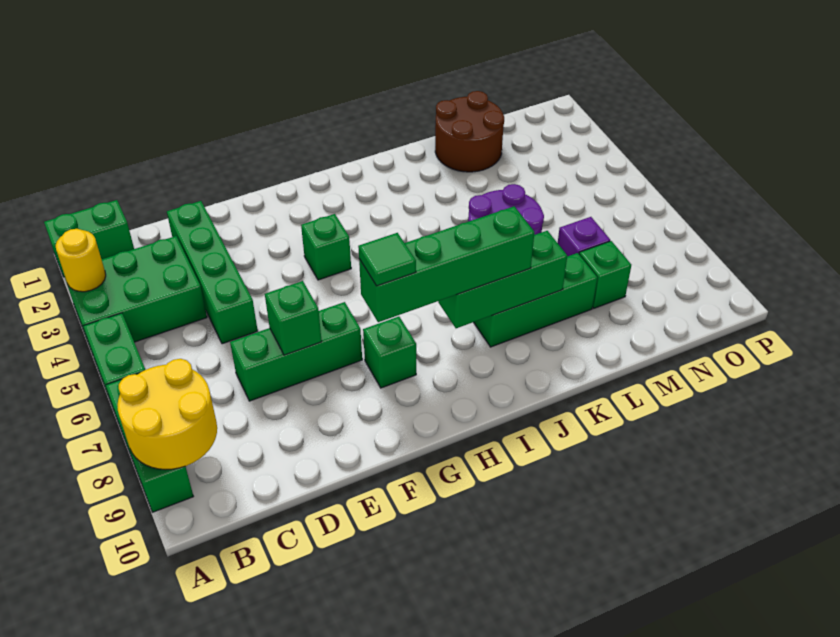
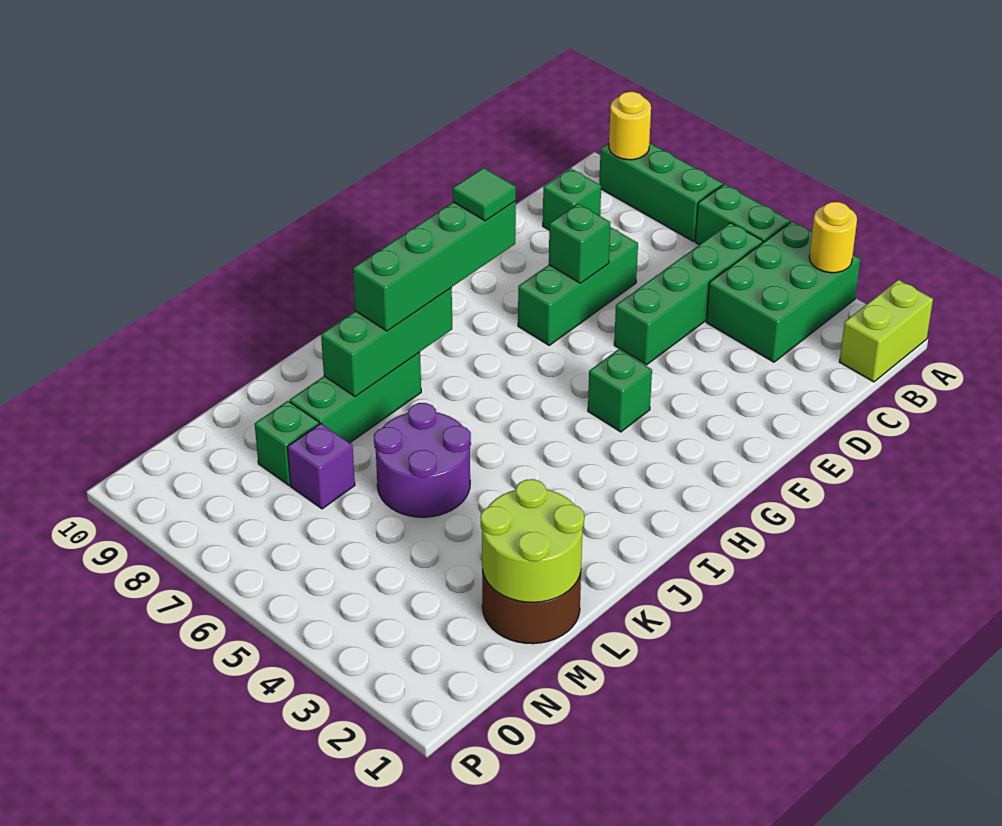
green 1x2 brick [44,200,134,277] -> lime 1x2 brick [840,280,933,382]
yellow 2x2 round brick [117,359,217,470] -> yellow 1x1 round brick [609,92,651,160]
green 1x4 brick [167,201,258,344] -> green 1x4 brick turned to [614,223,763,365]
green 1x1 brick [363,317,416,388] -> green 1x1 brick moved to [543,168,601,230]
none -> lime 2x2 round brick [481,479,584,603]

